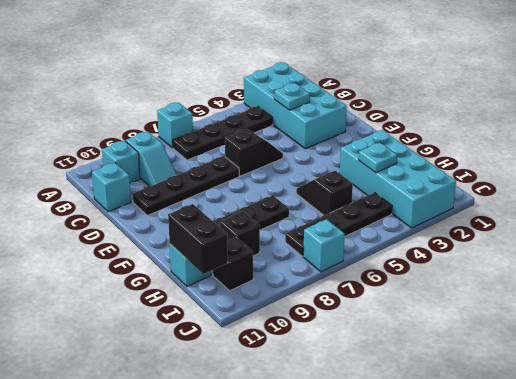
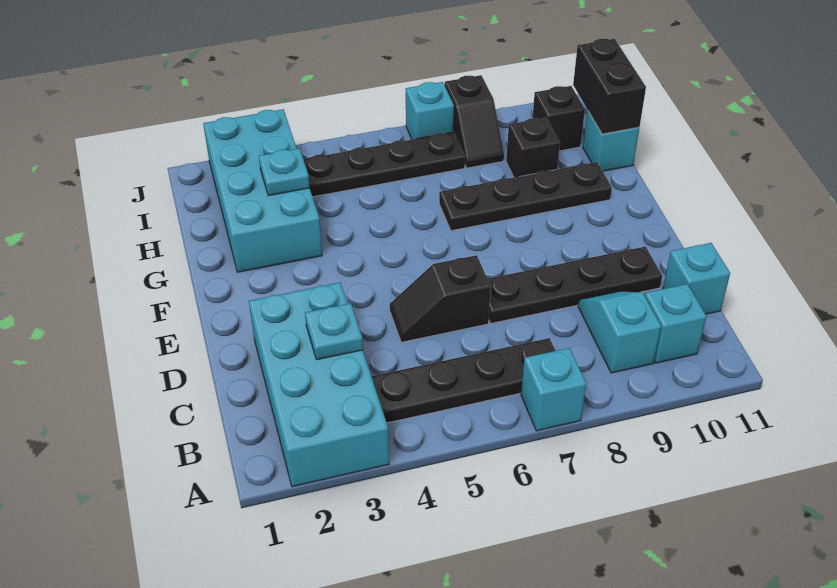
black 1x2 slope [296,171,353,215] -> black 1x2 slope moved to [445,75,504,168]

